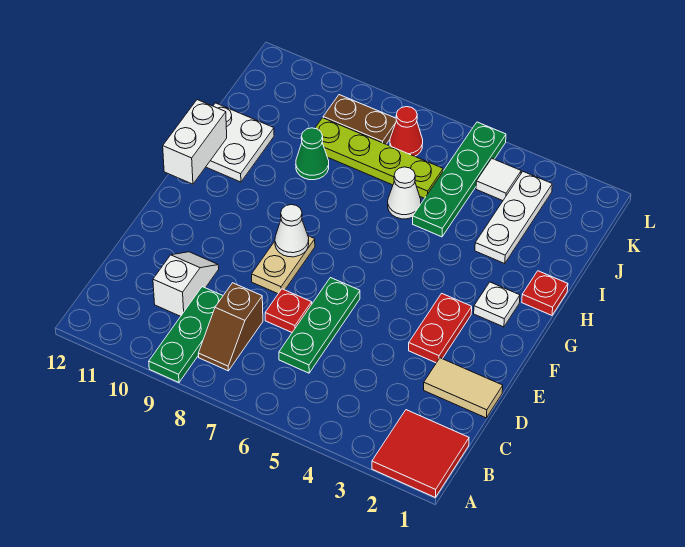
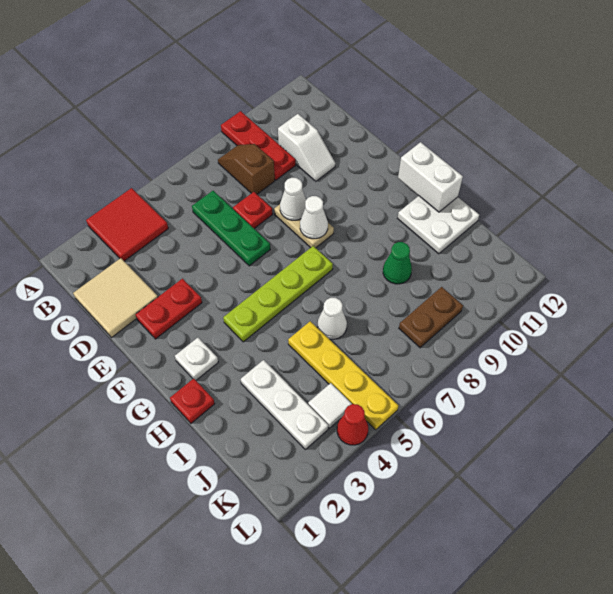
red 2x2 tile [372,410,469,497] -> red 2x2 tile moved to [86,188,168,261]
green 1x3 plate [149,287,223,382] -> red 1x3 plate [221,111,296,180]
tan 1x2 tile [424,358,503,418] -> tan 2x2 tile [73,258,158,337]
red 1x2 plate [409,293,472,363] -> red 1x2 plate turned to [135,279,202,339]
none -> white 1x1 cone [280,178,306,220]
green 1x4 plate [413,122,506,237] -> yellow 1x4 plate [288,321,399,430]
lime 1x4 plate [315,118,443,198] -> lime 1x4 plate moved to [223,246,333,342]
red 1x1 cone [390,107,423,156] -> red 1x1 cone moved to [337,404,368,445]

